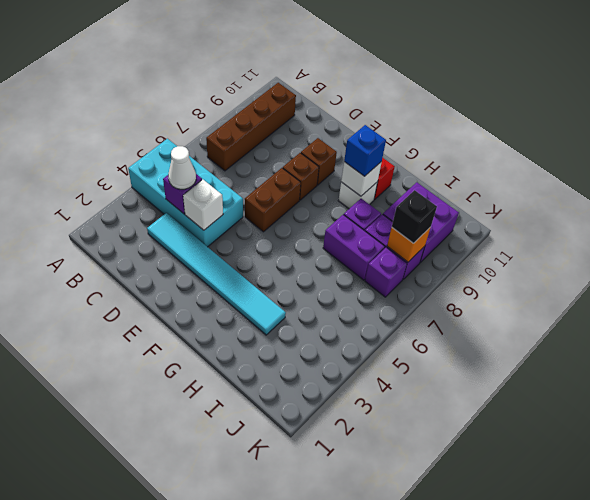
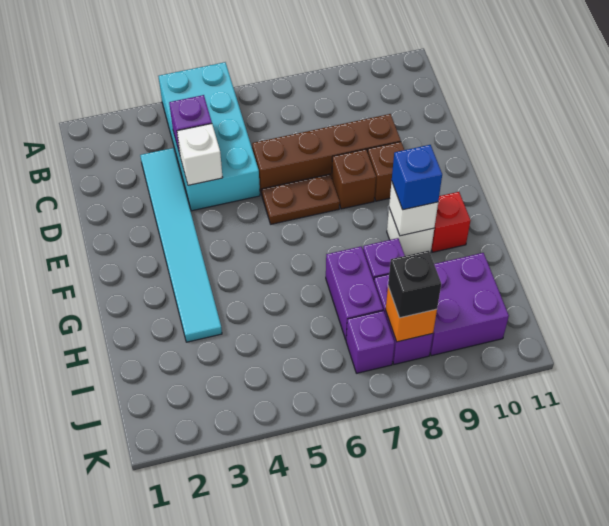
brown 1x4 brick [206,83,296,171] -> brown 1x4 brick moved to [252,114,401,195]
white 1x1 cone [168,146,196,189] -> none
brown 1x2 brick [245,168,301,232] -> brown 1x2 plate [262,174,340,224]

